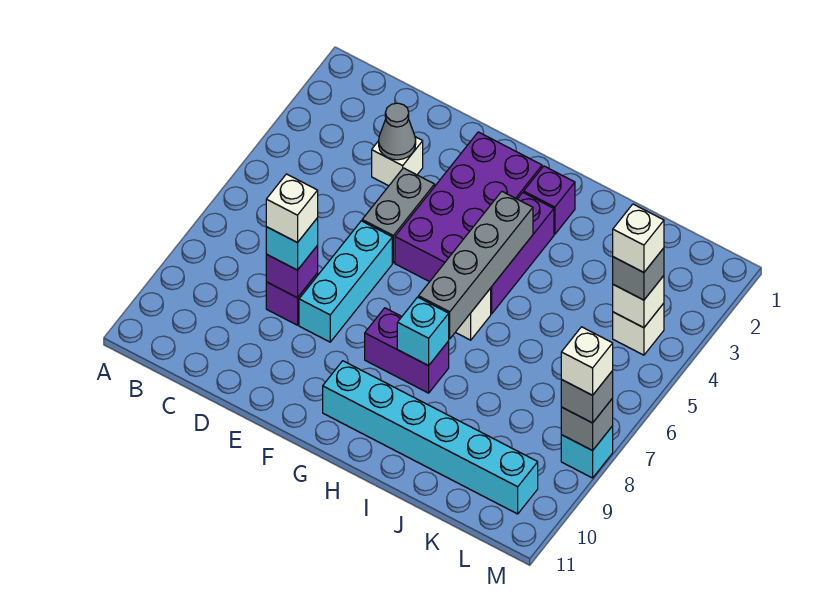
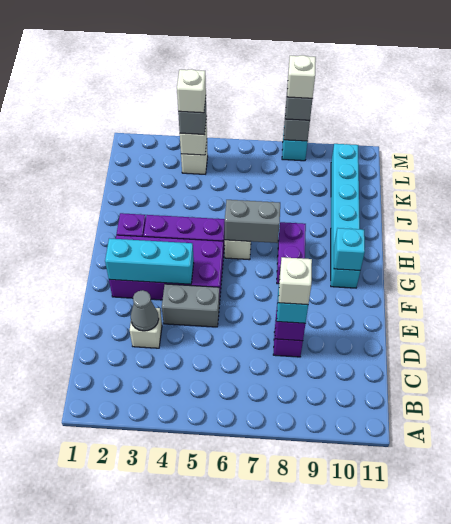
cyan 1x3 brick [299,221,392,342] -> cyan 1x3 brick moved to [105,238,194,284]
grey 1x4 brick [419,191,533,339] -> grey 1x2 brick [225,200,280,243]
cyan 1x1 brick [397,297,449,366] -> cyan 1x1 brick moved to [334,228,365,270]

